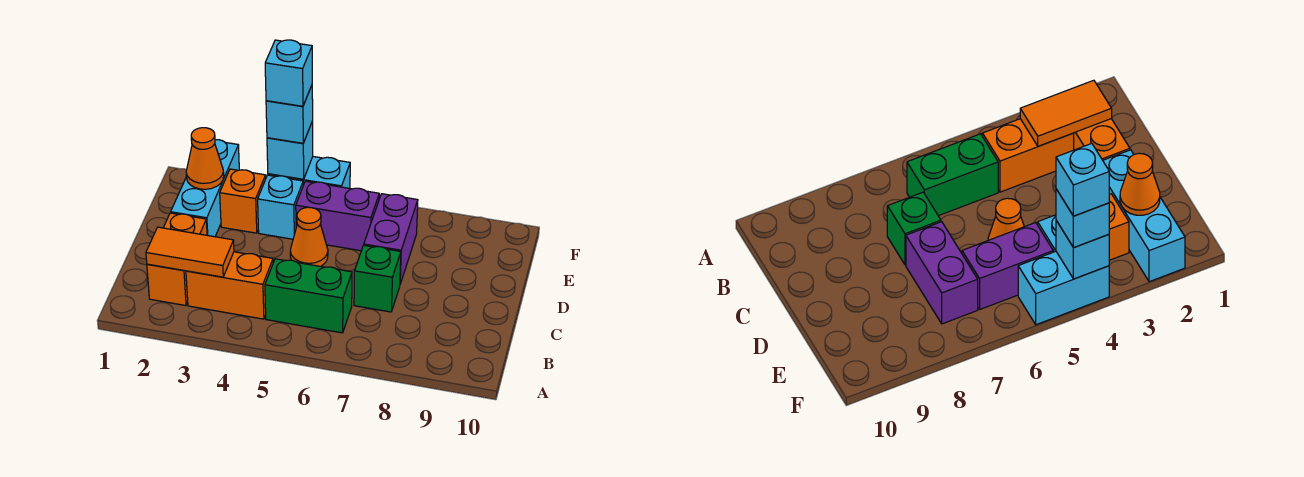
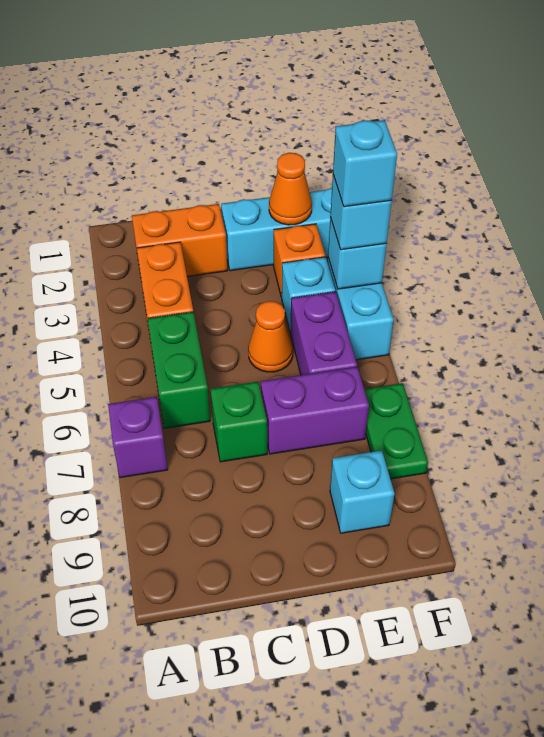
none -> purple 1x1 brick [108,397,168,478]
orange 1x2 tile [146,227,234,277] -> none
none -> cyan 1x1 brick [330,450,395,533]
none -> green 1x2 plate [364,383,428,479]

